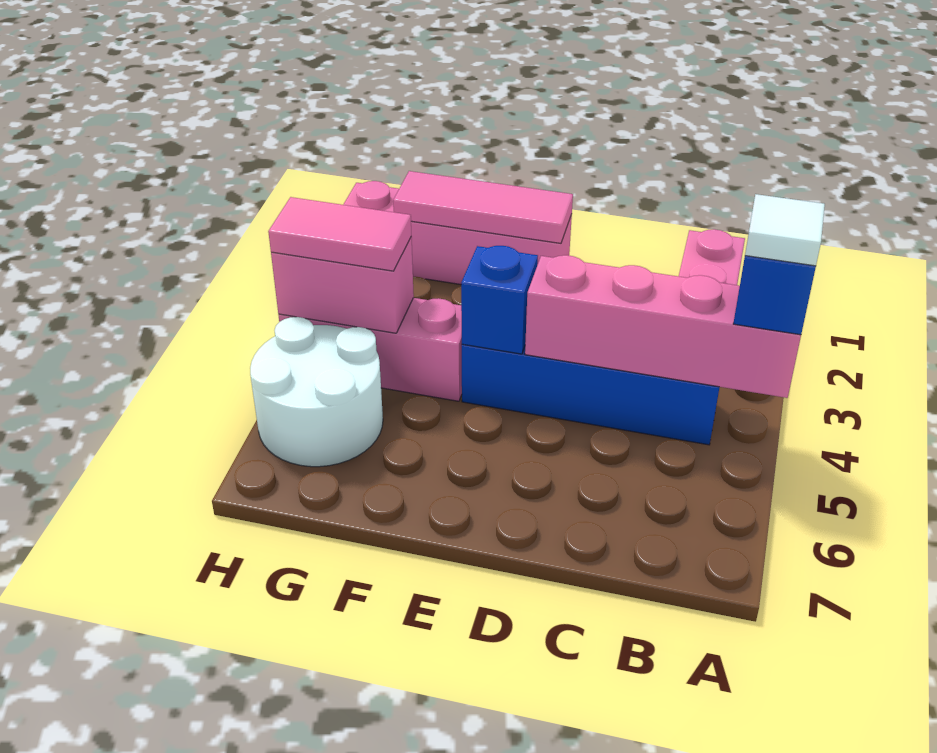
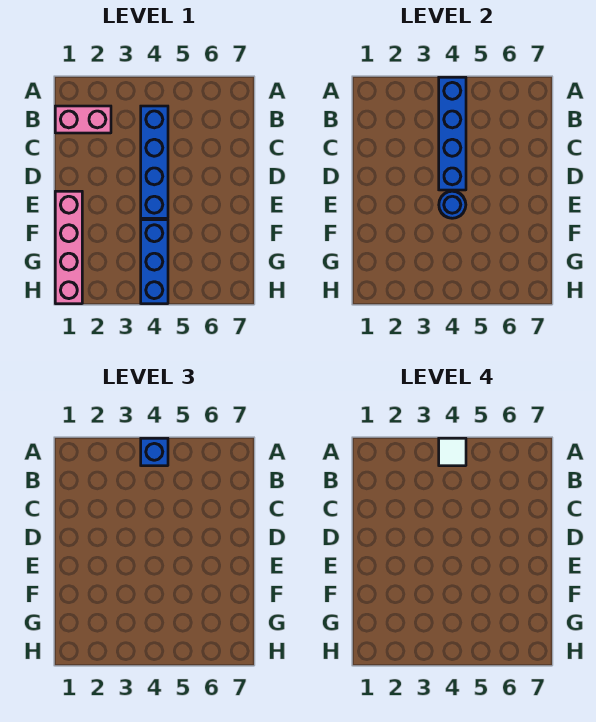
pink 1x4 brick [525,255,801,398] -> blue 1x4 brick [439,77,466,190]
pink 1x3 tile [393,171,573,243] -> none
blue 1x1 brick [461,246,538,354] -> blue 1x1 round brick [439,191,466,218]
pink 1x3 brick [279,298,462,401] -> blue 1x3 brick [141,220,168,304]
pink 1x2 brick [271,237,414,333] -> none
pink 1x2 tile [268,197,411,271] -> none
white 2x2 round brick [250,317,383,467] -> none

